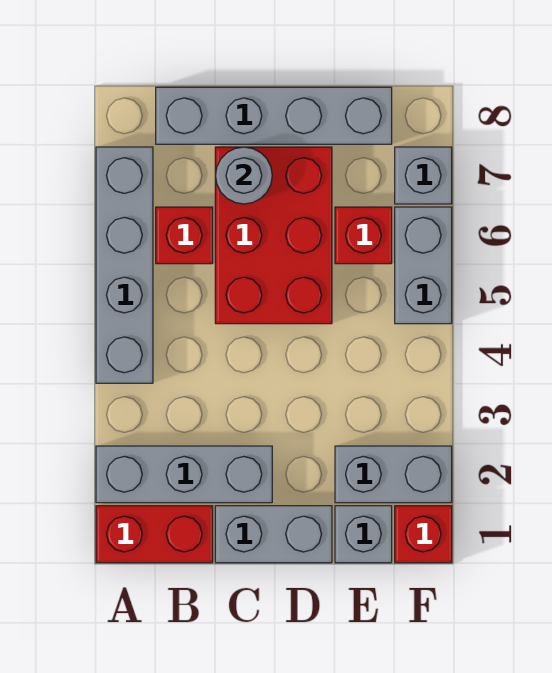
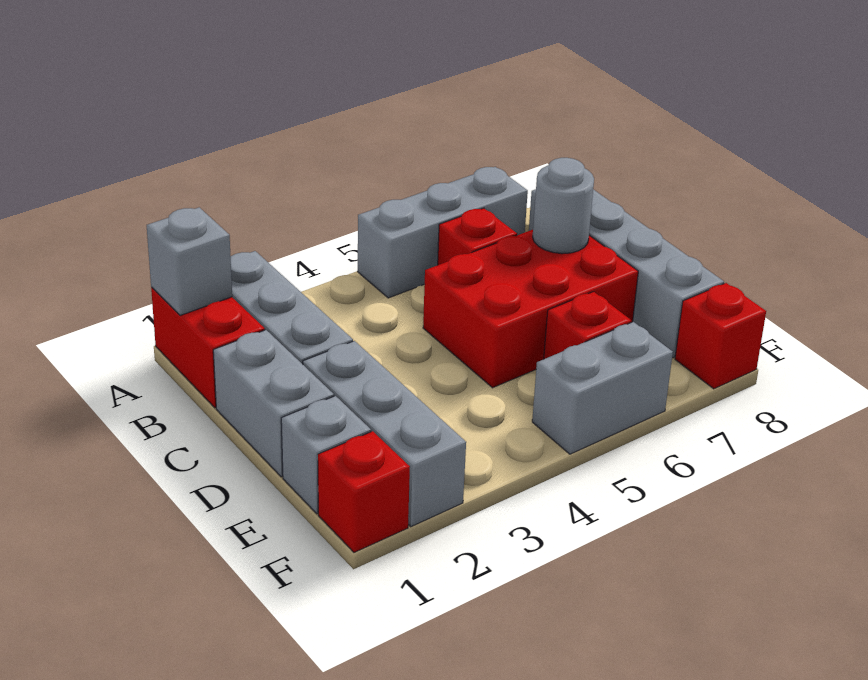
grey 1x4 brick [96,147,153,383] -> grey 1x3 brick [358,167,528,298]
grey 1x2 brick [335,446,452,503] -> grey 1x3 brick [303,341,466,527]
grey 1x1 brick [395,147,452,204] -> grey 1x1 brick moved to [147,207,232,315]
none -> red 1x1 brick [675,283,766,389]

